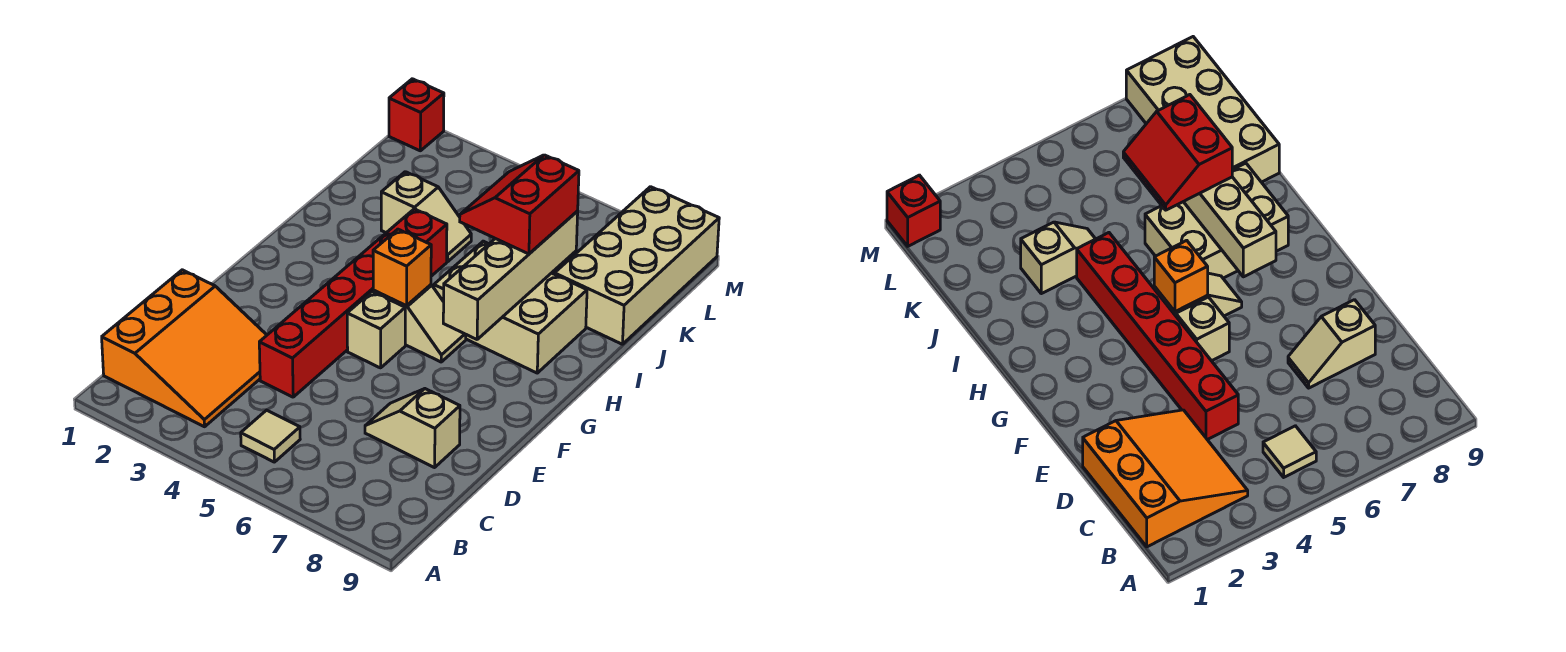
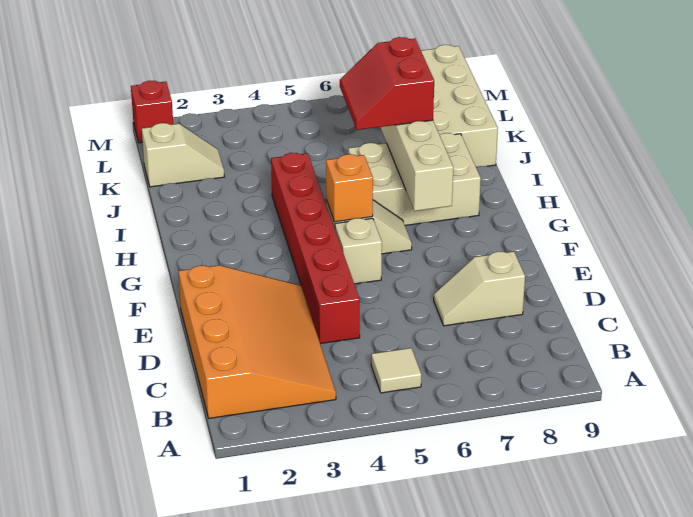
orange 3x3 slope [102,270,267,427] -> orange 3x4 slope [179,265,336,418]
tan 1x2 slope [381,172,471,262] -> tan 1x2 slope moved to [142,123,224,187]

